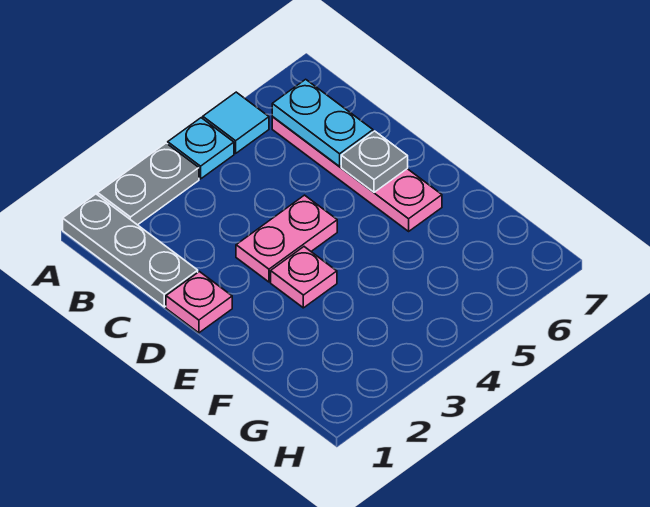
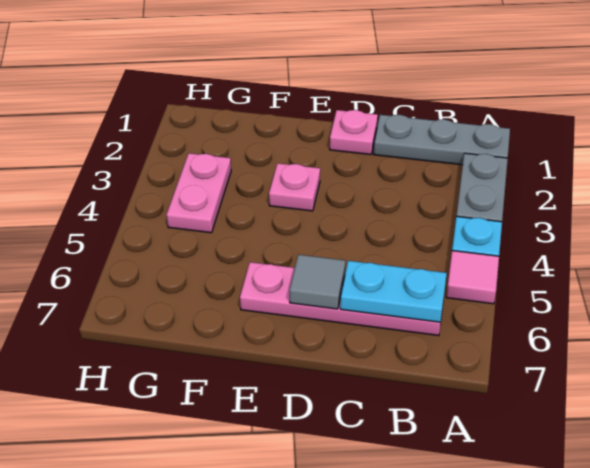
cyan 1x1 tile [203,92,269,153] -> pink 1x1 tile [446,251,499,304]
pink 1x2 plate [236,195,337,282] -> pink 1x2 plate moved to [167,153,231,233]
grey 1x1 plate [341,131,408,192] -> grey 1x1 tile [290,255,345,309]

